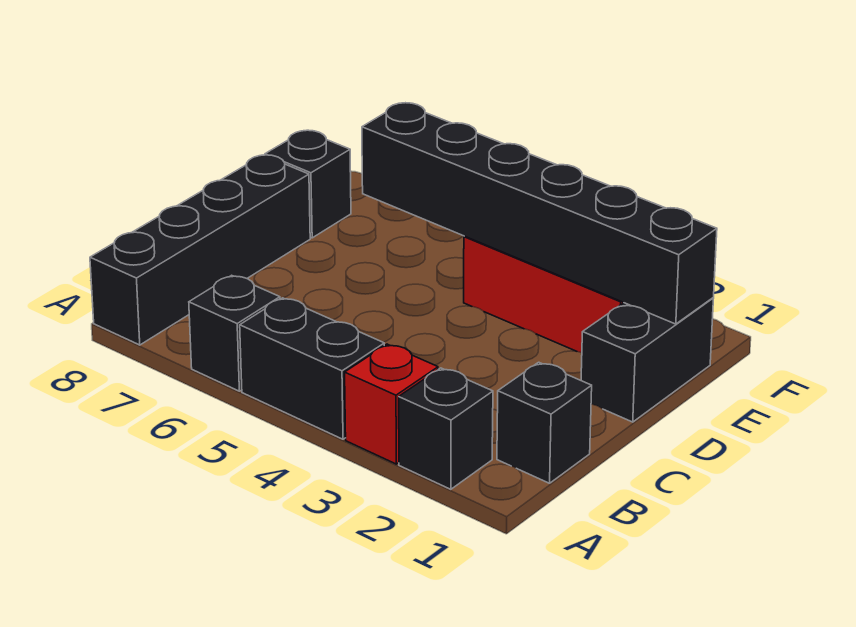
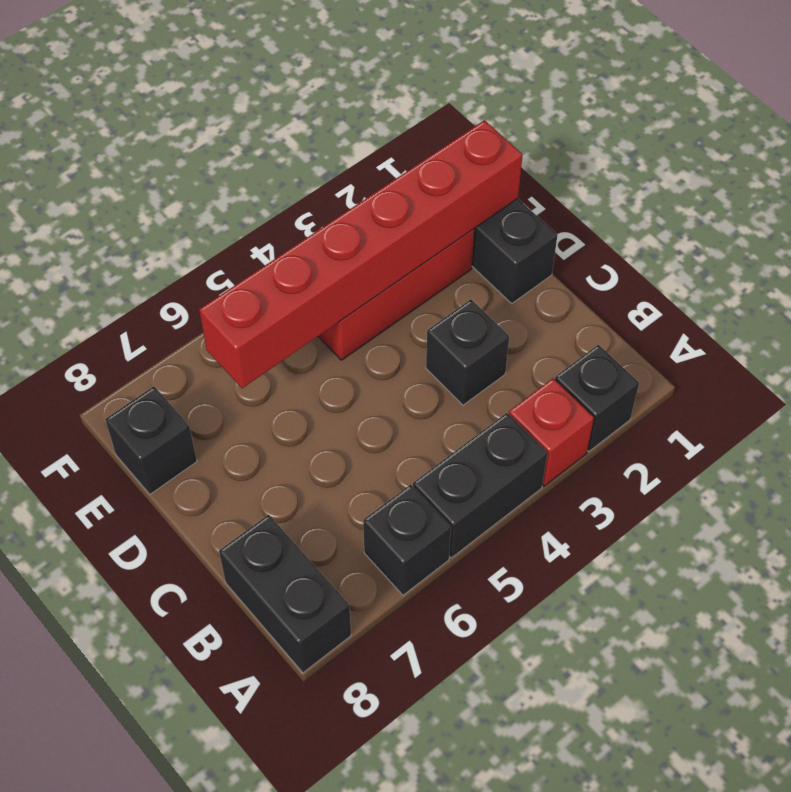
black 1x4 brick [90,155,310,345] -> black 1x2 brick [219,515,351,673]
black 1x1 brick [497,362,592,483] -> black 1x1 brick moved to [426,299,509,405]
black 1x6 brick [362,103,717,324] -> red 1x6 brick [199,120,523,388]

